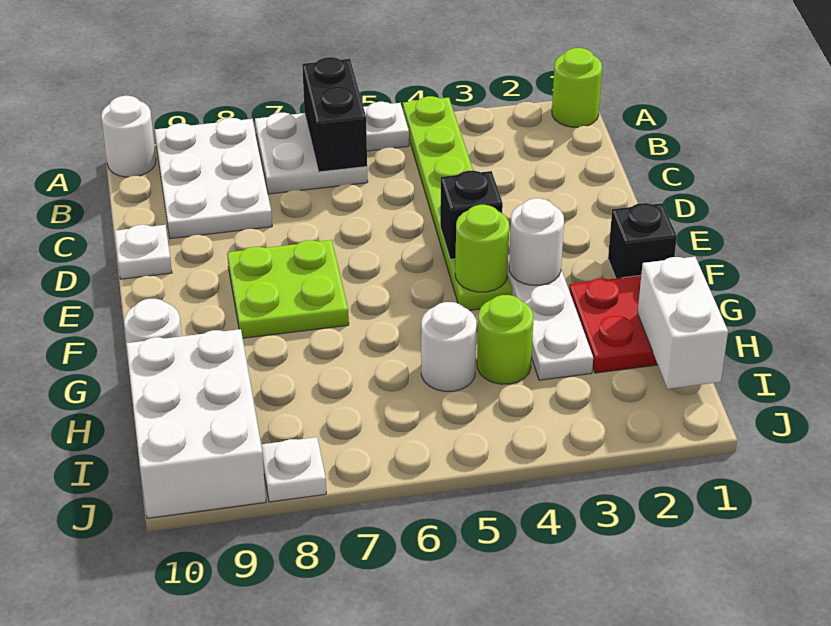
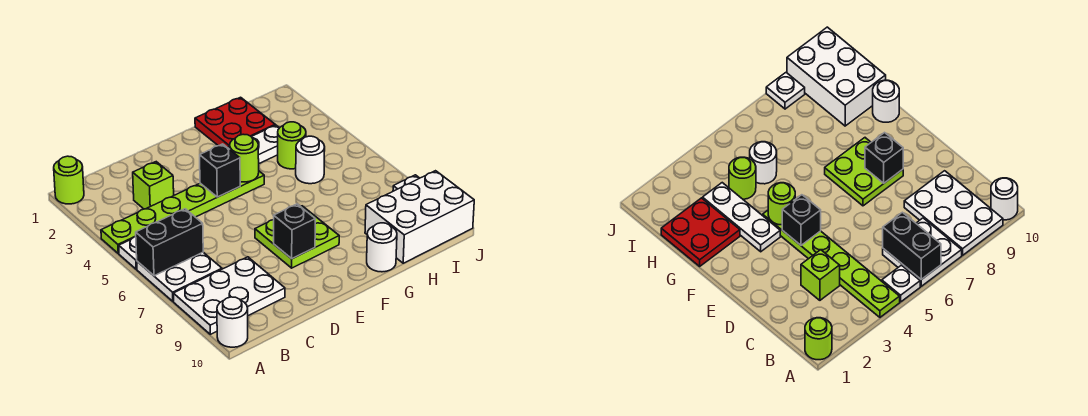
none -> lime 1x1 brick [133,162,174,209]
white 1x1 plate [115,225,172,279] -> none
black 1x1 brick [608,203,677,278] -> black 1x1 brick moved to [274,204,315,259]
white 1x1 round brick [509,198,564,285] -> none
white 1x2 brick [638,257,728,389] -> none

